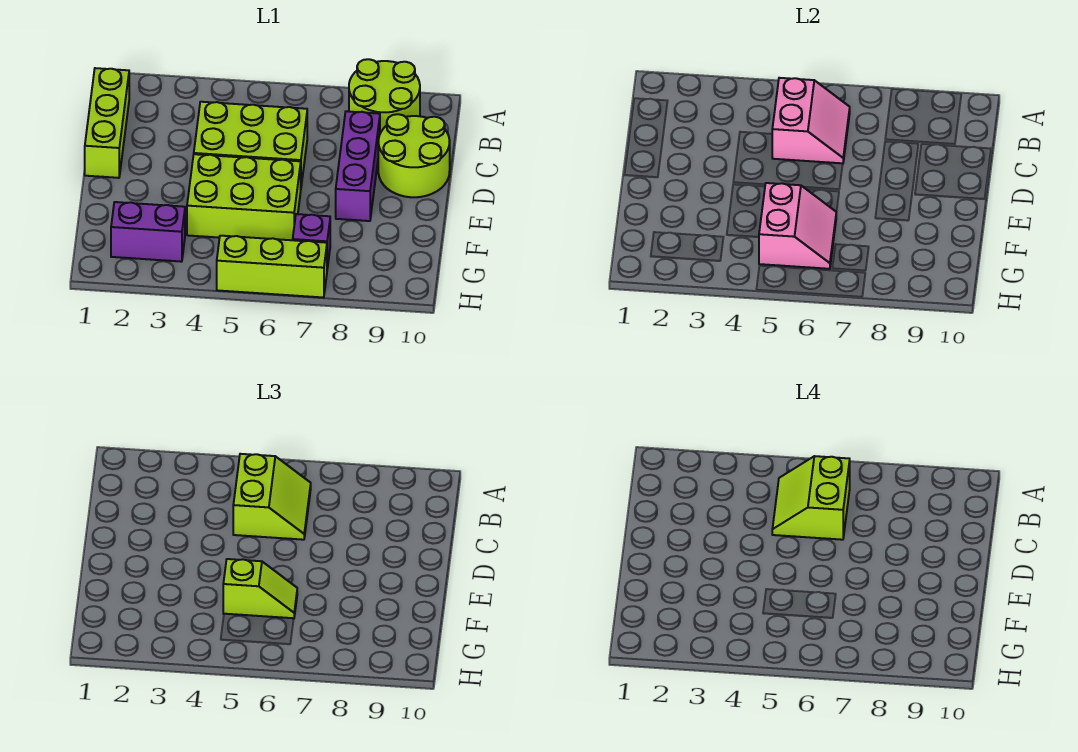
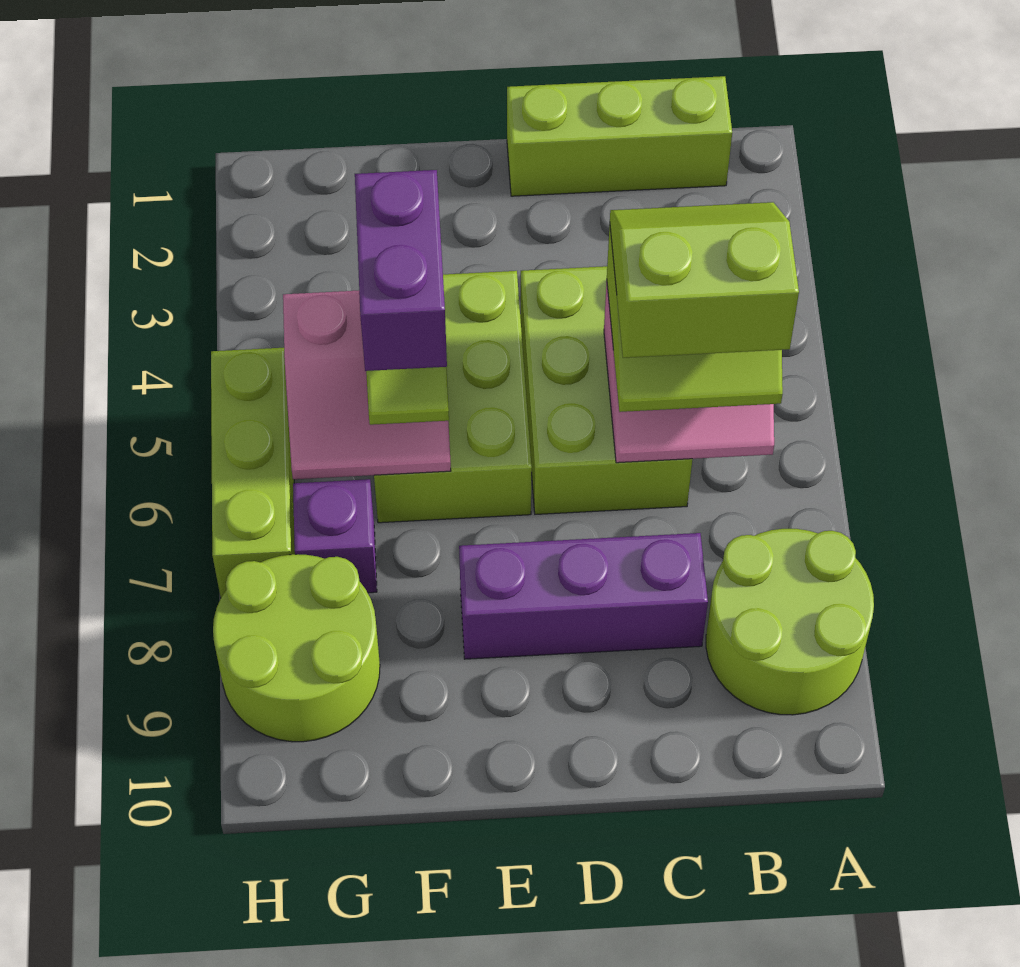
lime 2x2 round brick [378,114,450,197] -> lime 2x2 round brick moved to [213,554,380,742]
purple 1x2 brick [111,202,185,262] -> purple 1x2 brick moved to [355,170,447,371]

